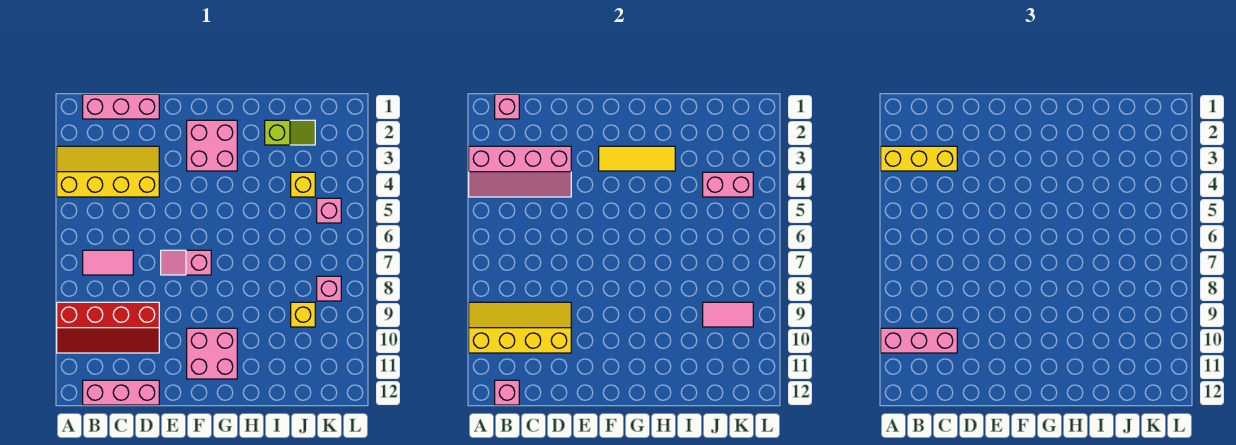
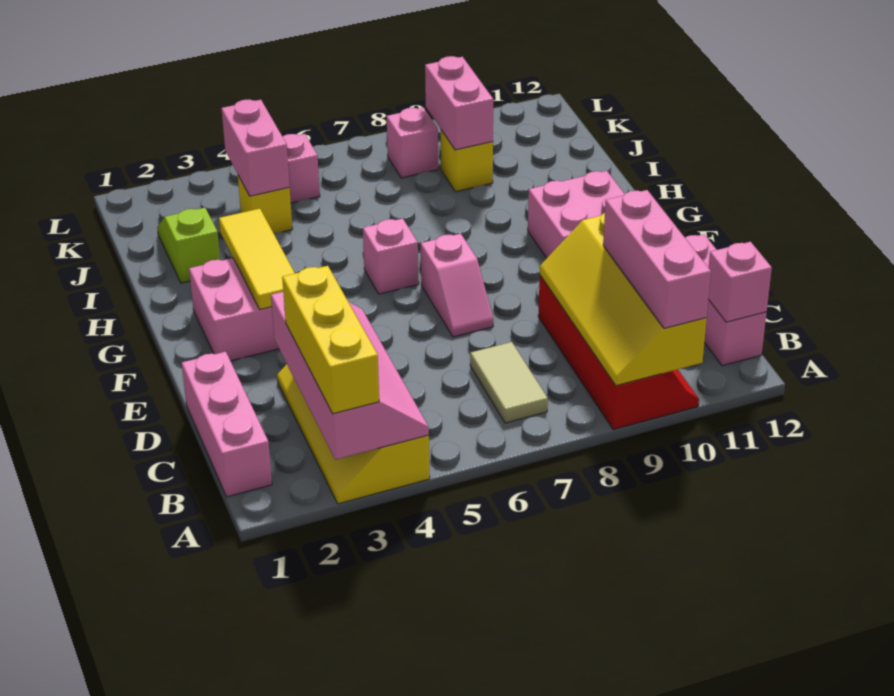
pink 1x1 brick [495,94,519,119] -> pink 1x1 brick moved to [363,218,419,294]
pink 1x2 tile [83,250,133,275] -> tan 1x2 tile [470,342,548,423]
pink 1x2 tile [703,302,753,327] -> pink 1x2 brick [425,56,493,150]

